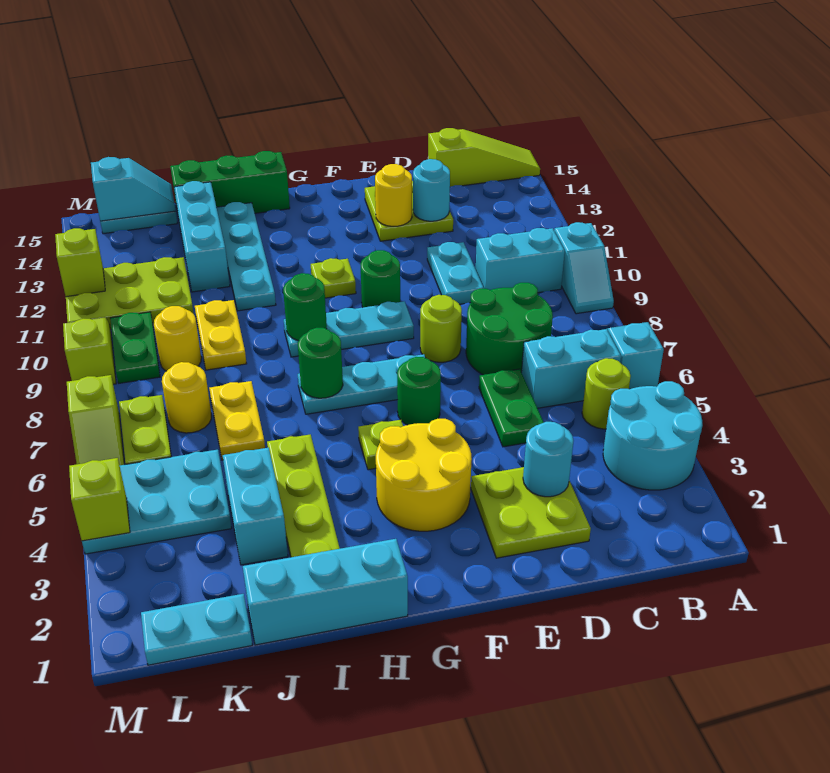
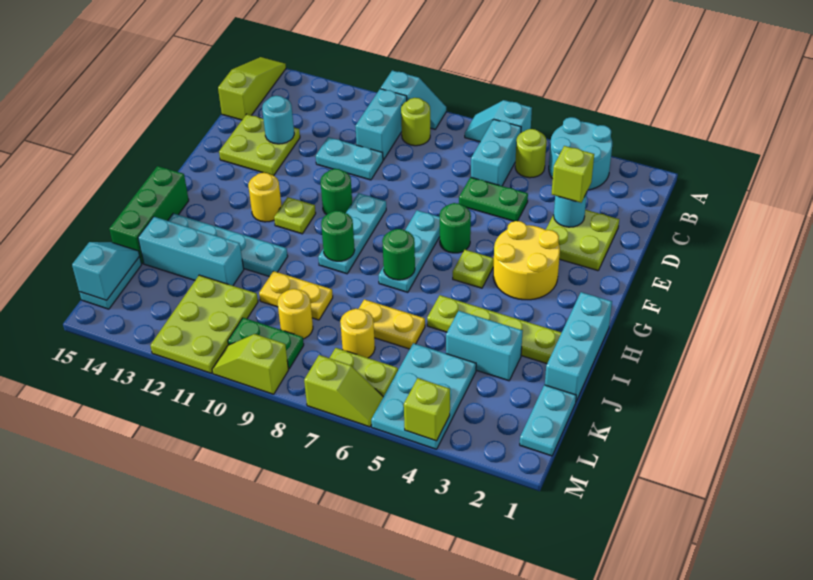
green 2x2 round brick [466,283,553,375] -> none
lime 1x1 round brick [420,295,462,362] -> lime 1x1 round brick moved to [401,98,430,146]
yellow 1x1 round brick [375,164,412,226] -> yellow 1x1 round brick moved to [248,173,282,222]
lime 1x1 brick [55,228,105,297] -> lime 1x1 brick moved to [552,146,594,203]

